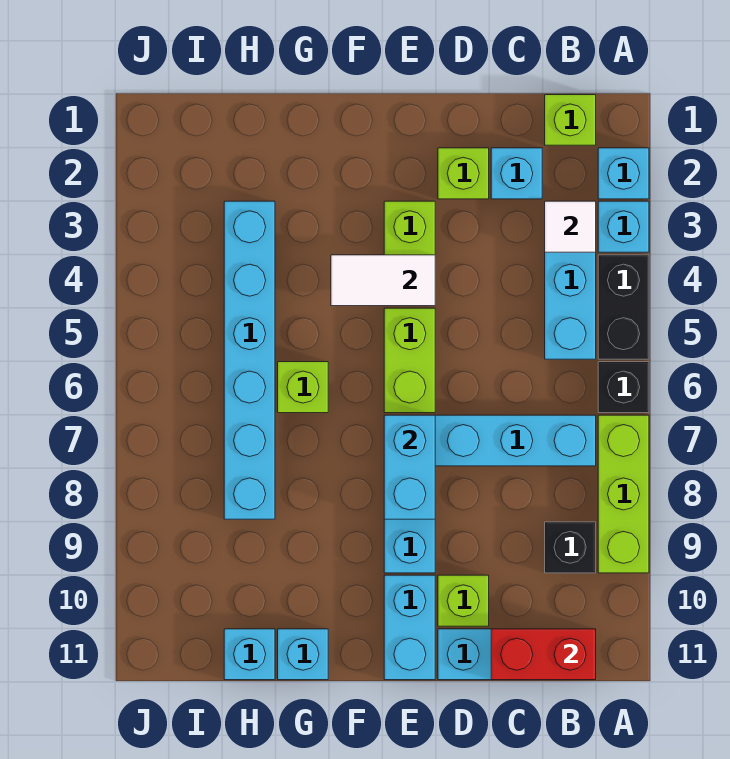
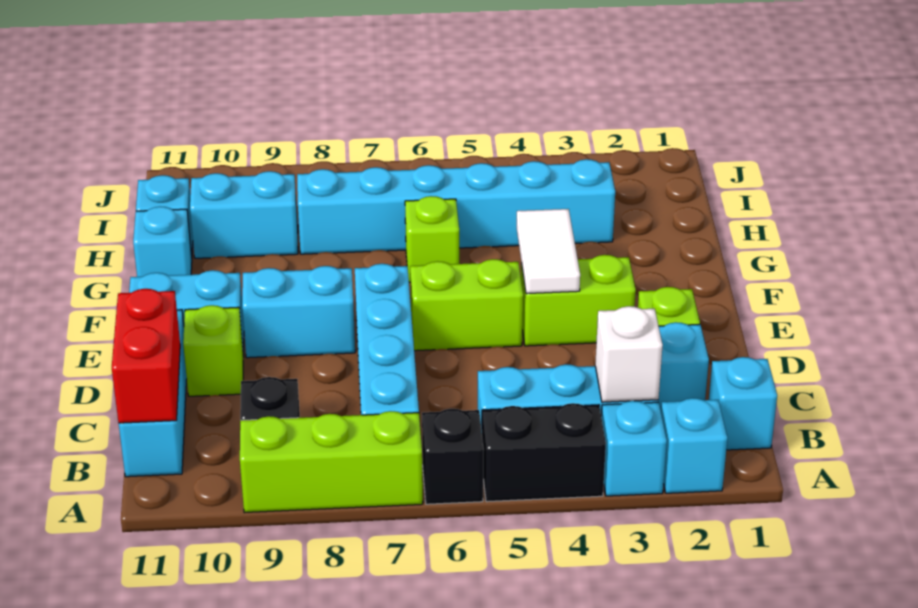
lime 1x1 brick [545,95,596,145] -> cyan 1x1 brick [709,357,777,450]
white 1x1 tile [545,201,596,252] -> white 1x1 brick [595,306,663,402]
cyan 1x2 brick [384,415,435,519] -> cyan 1x2 brick moved to [190,171,298,258]

